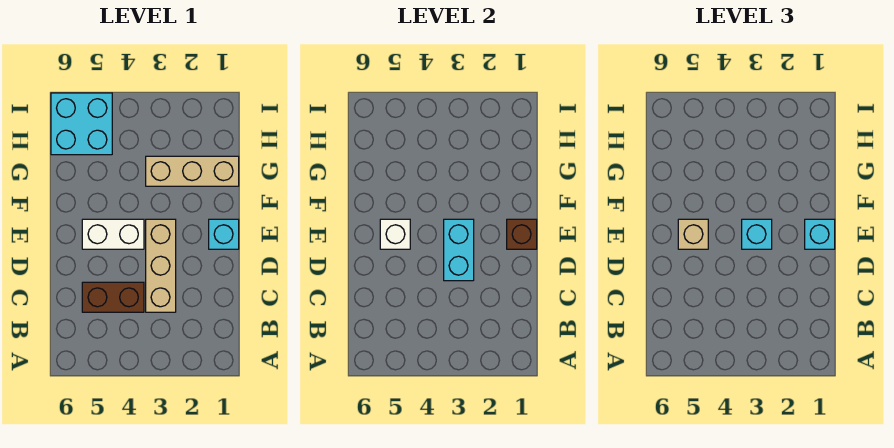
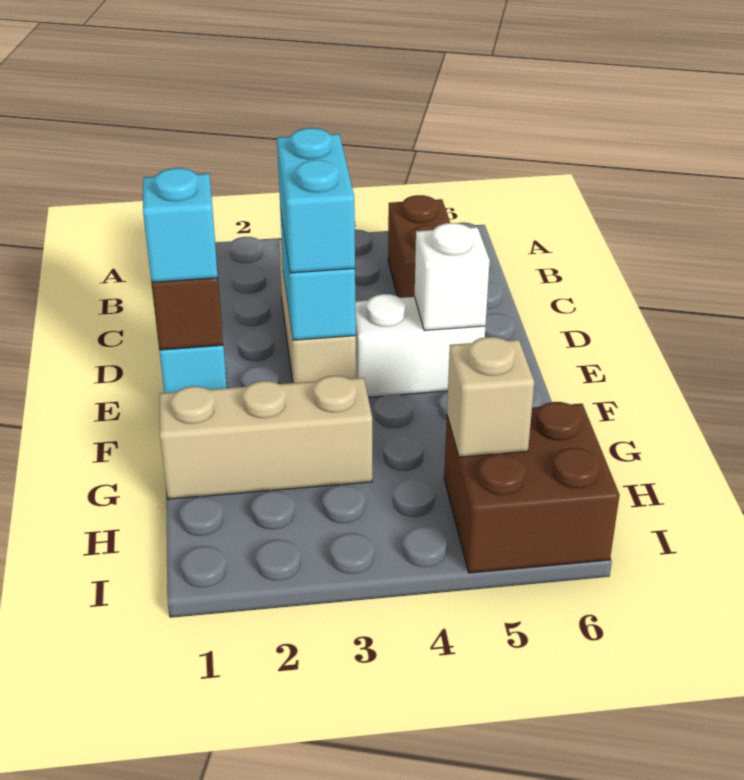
brown 1x2 brick [82,282,144,312] -> brown 1x2 brick turned to [388,195,450,298]
cyan 1x1 brick [742,219,772,249] -> cyan 1x2 brick [277,128,355,273]
tan 1x1 brick [678,219,708,249] -> tan 1x1 brick moved to [447,337,534,457]
cyan 2x2 brick [51,93,112,155] -> brown 2x2 brick [444,402,620,573]

